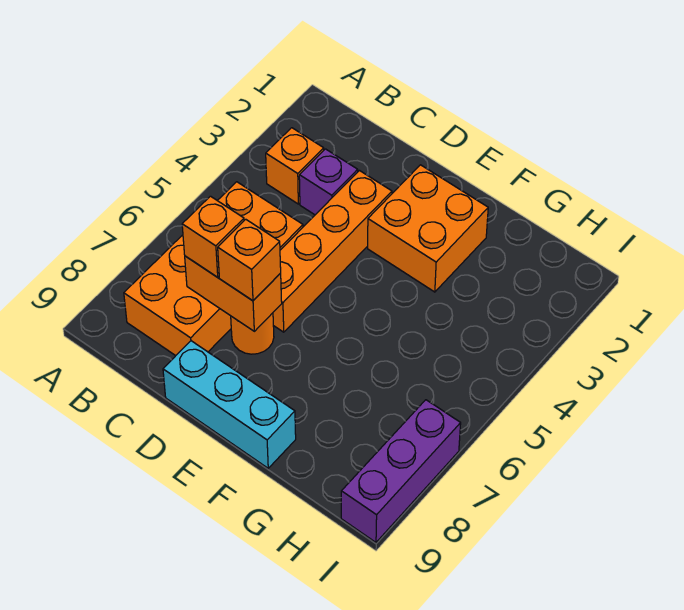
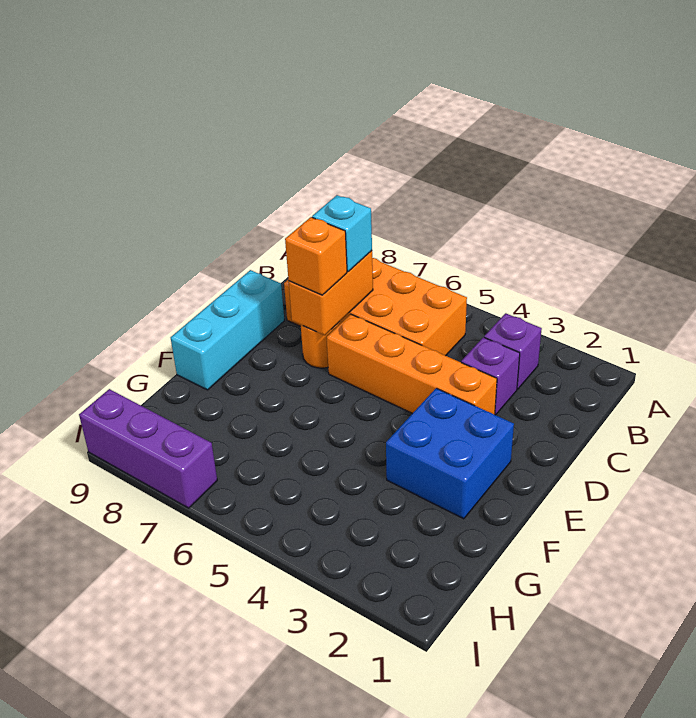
orange 1x1 brick [266,128,324,204] -> purple 1x1 brick [484,313,542,389]
orange 1x1 brick [182,196,244,277] -> cyan 1x1 brick [312,195,372,272]
orange 2x2 brick [368,165,488,292] -> blue 2x2 brick [386,388,514,519]

